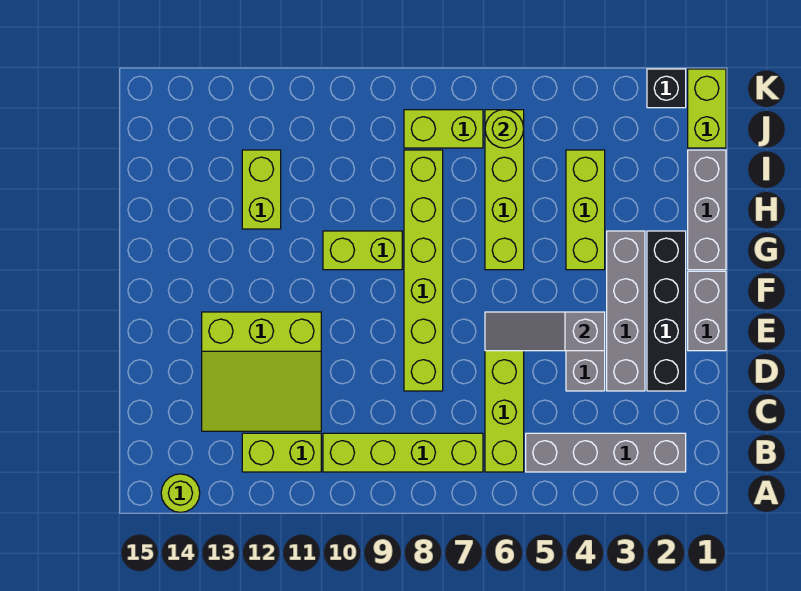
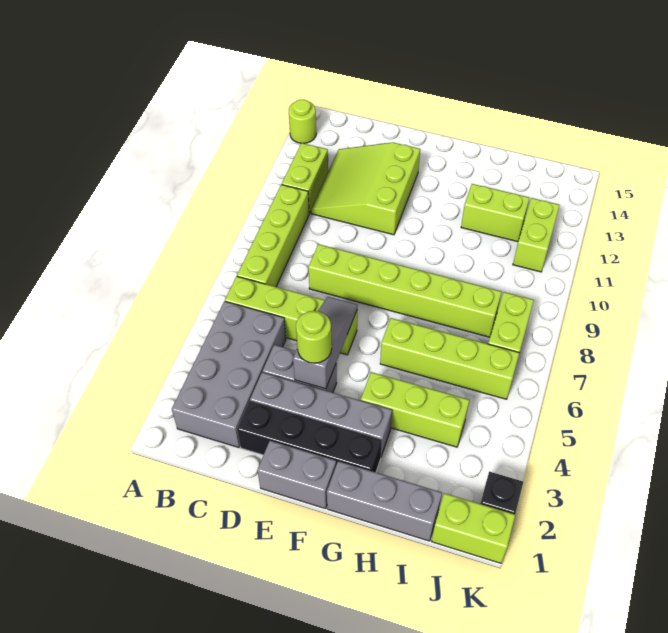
grey 1x4 brick [526,433,686,472] -> grey 2x4 brick [172,301,286,448]
lime 1x2 brick [323,231,402,270] -> lime 1x2 brick moved to [513,198,560,272]
lime 1x1 round brick [485,110,524,148] -> lime 1x1 round brick moved to [296,311,332,363]

